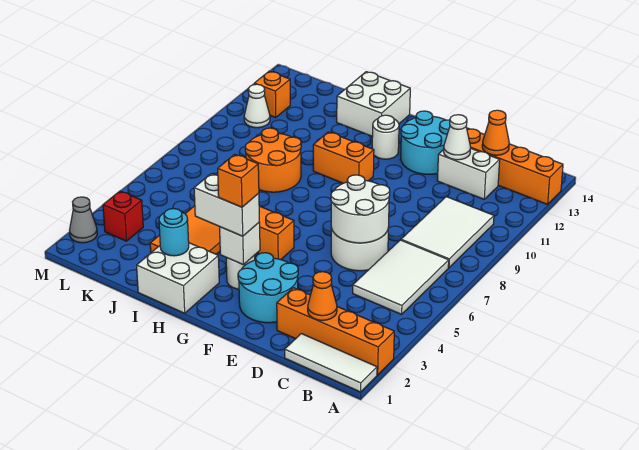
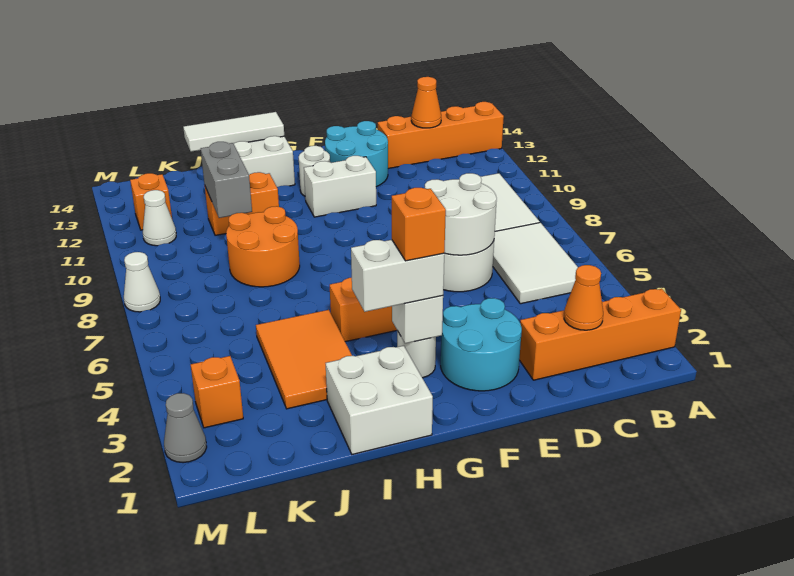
white 1x3 tile [285,334,377,392] -> white 1x3 tile moved to [183,112,284,152]
white 1x2 brick [437,148,500,199] -> white 1x2 brick moved to [304,156,376,217]
white 1x1 cone [444,115,471,160] -> white 1x1 cone moved to [124,252,160,312]
orange 1x2 brick [313,132,374,183] -> orange 1x2 brick moved to [205,172,279,235]
cyan 1x1 round brick [159,209,189,256] -> none
none -> grey 1x2 brick [201,142,252,218]
red 1x1 brick [103,191,143,241] -> orange 1x1 brick [191,356,243,428]

